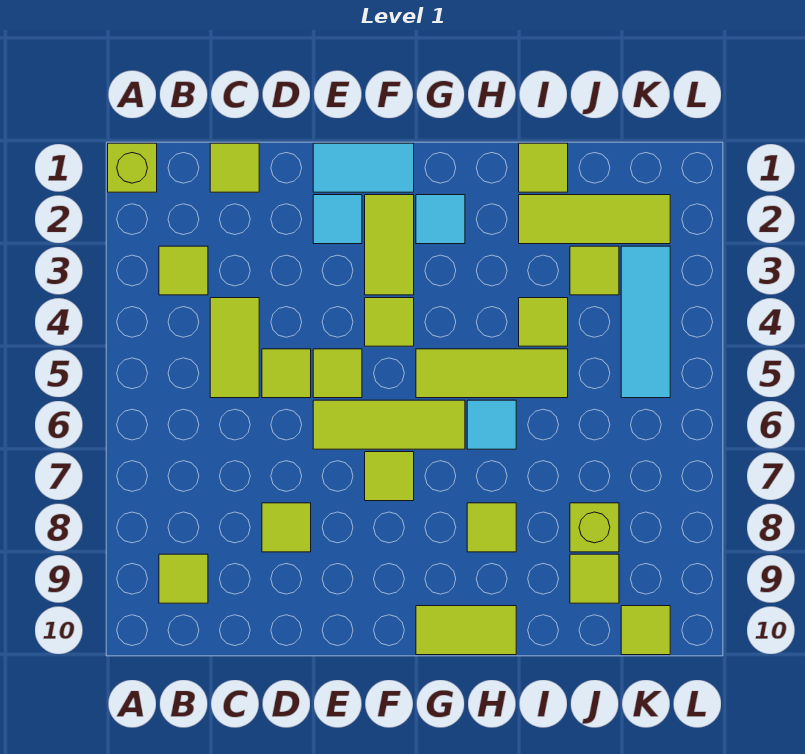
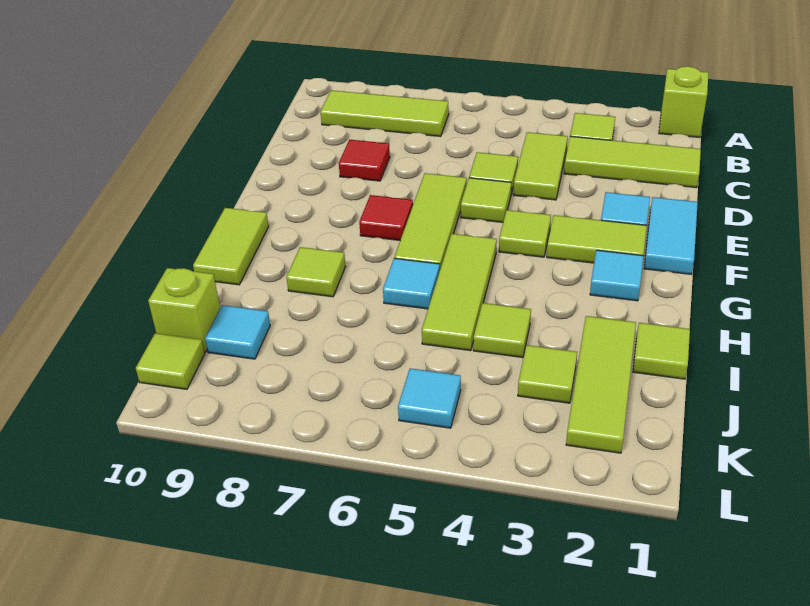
lime 1x1 tile [159,554,208,603] -> lime 1x3 tile [320,90,449,136]
lime 1x1 tile [210,143,259,192] -> lime 1x3 tile [564,136,701,188]
lime 1x2 tile [210,298,259,398] -> lime 1x2 tile turned to [513,132,568,200]
lime 1x1 tile [262,503,311,552] -> red 1x1 tile [339,140,390,181]
lime 1x1 tile [365,452,414,501] -> red 1x1 tile [359,195,413,240]
lime 1x1 brick [570,503,619,552] -> lime 1x1 brick moved to [148,268,220,352]
lime 1x1 tile [570,554,619,603] -> cyan 1x1 tile [205,305,270,359]
cyan 1x3 tile [621,246,670,398] -> cyan 1x1 tile [398,368,461,428]

